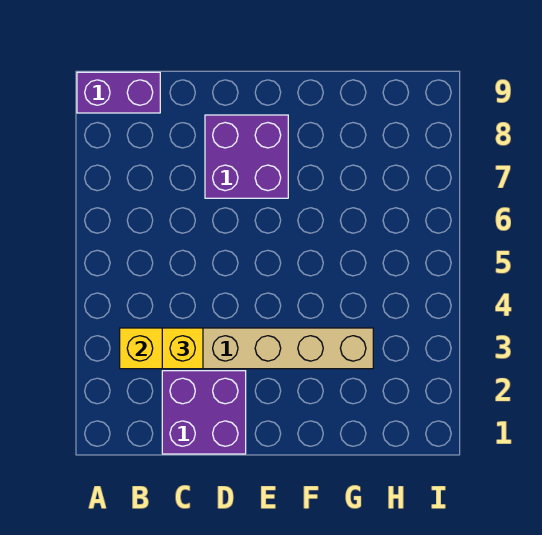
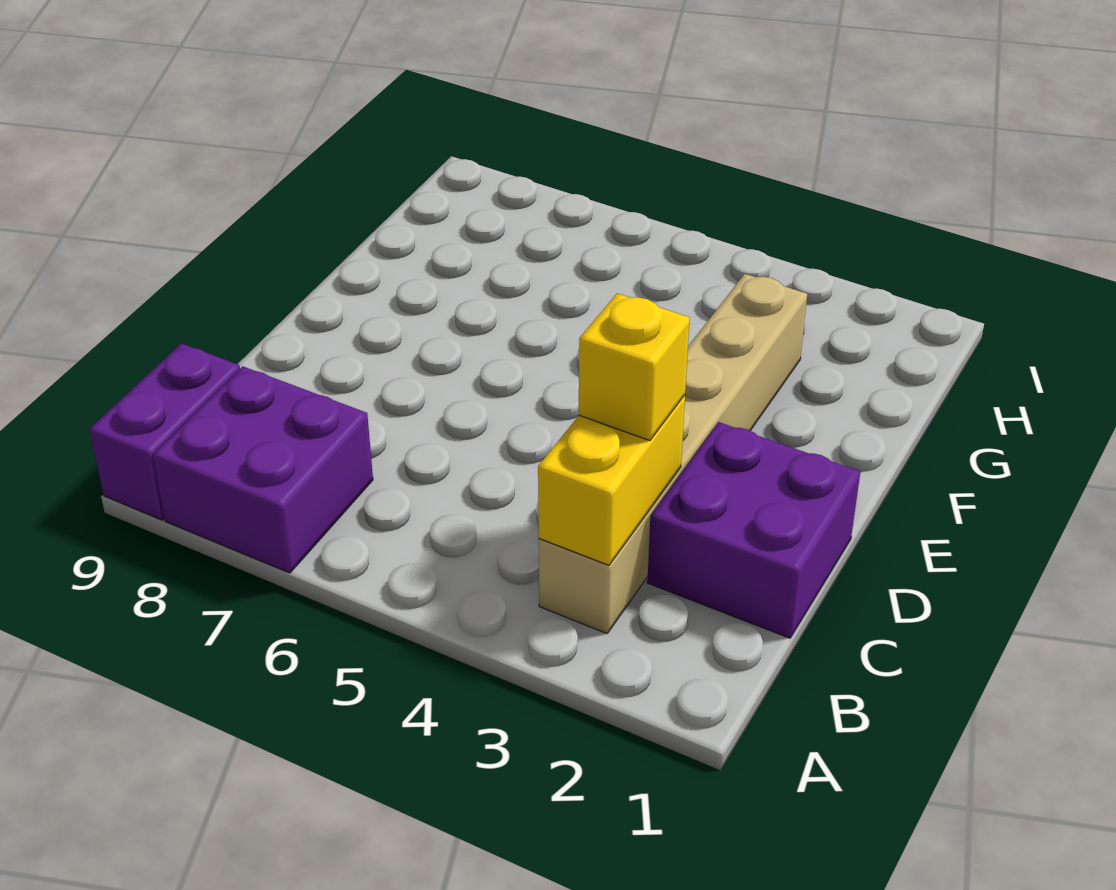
purple 2x2 brick [205,115,288,198] -> purple 2x2 brick moved to [153,366,373,573]

